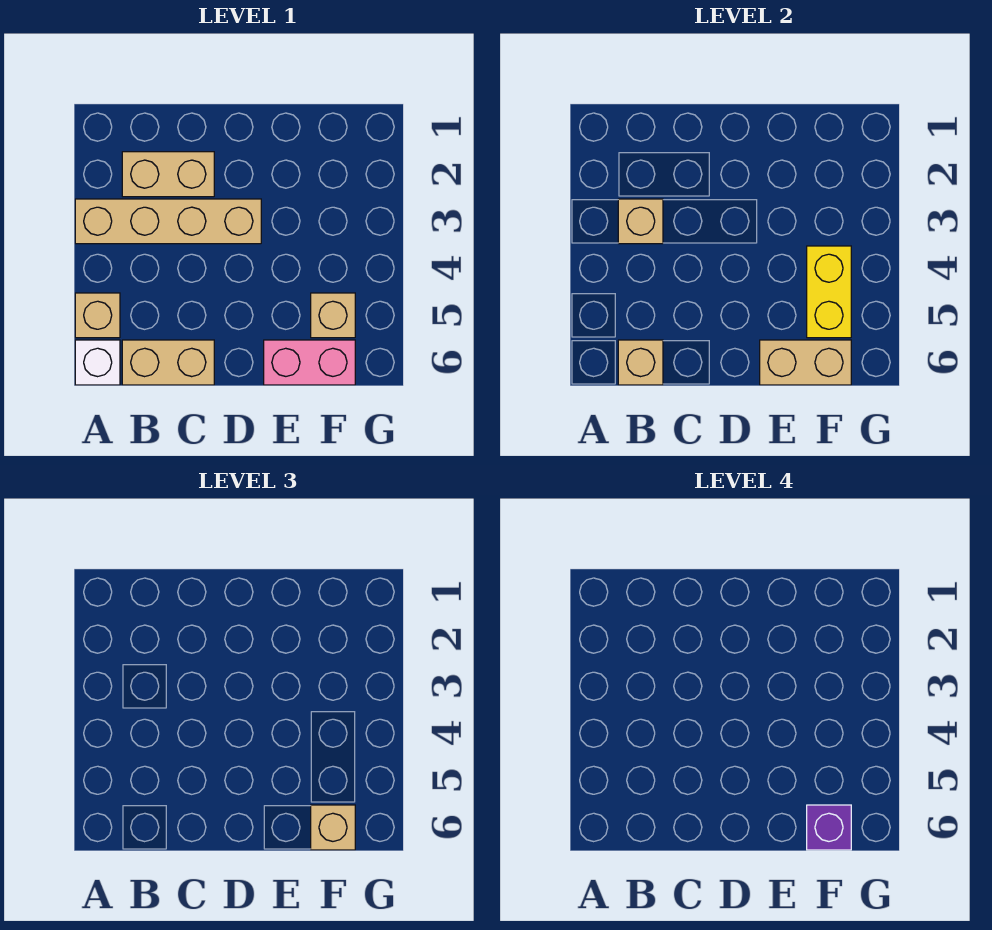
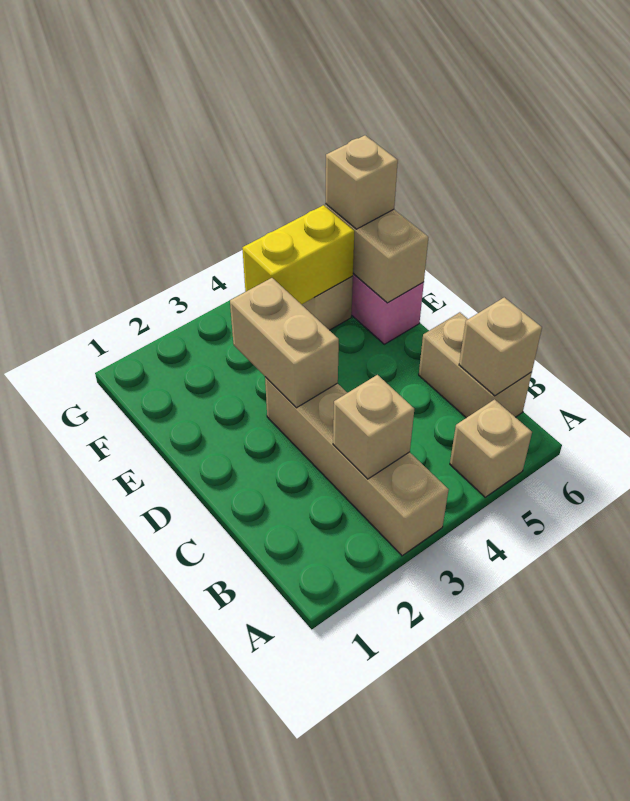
white 1x1 brick [75,340,120,385] -> none
tan 1x2 brick [122,152,214,197] -> tan 1x2 brick moved to [230,278,339,408]
purple 1x1 brick [807,805,851,850] -> none

